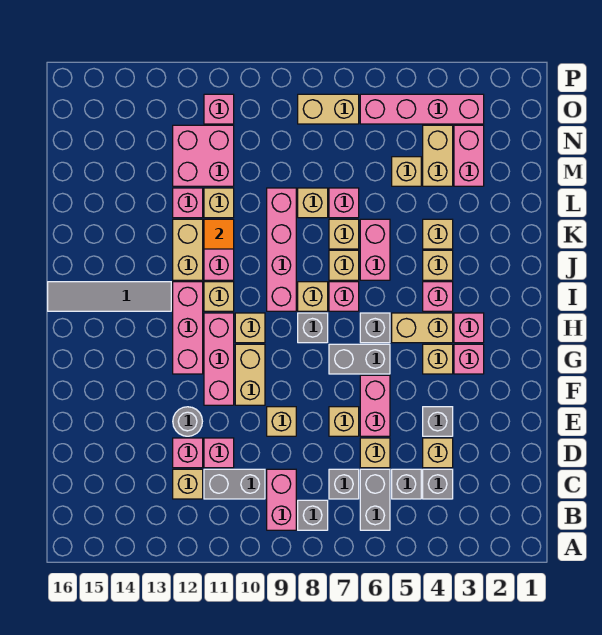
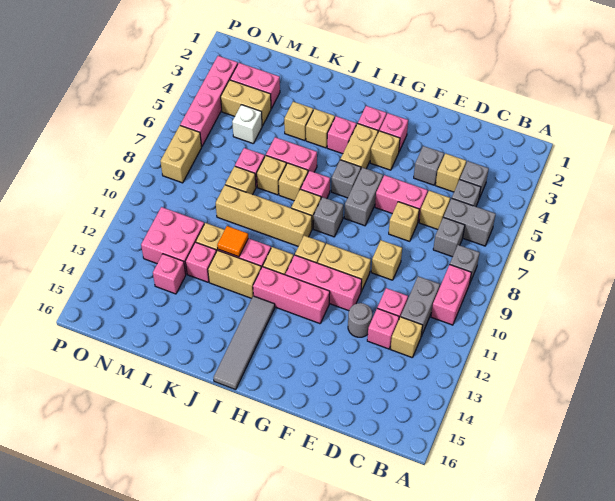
pink 1x2 brick [267,469,296,530] -> pink 1x2 brick turned to [431,265,471,325]
pink 1x4 brick [267,188,296,311] -> tan 1x4 brick [216,185,312,246]
tan 1x1 brick [392,157,421,186] -> white 1x1 brick [232,105,262,143]
pink 1x1 brick [204,94,234,124] -> pink 1x1 brick moved to [153,254,186,294]

